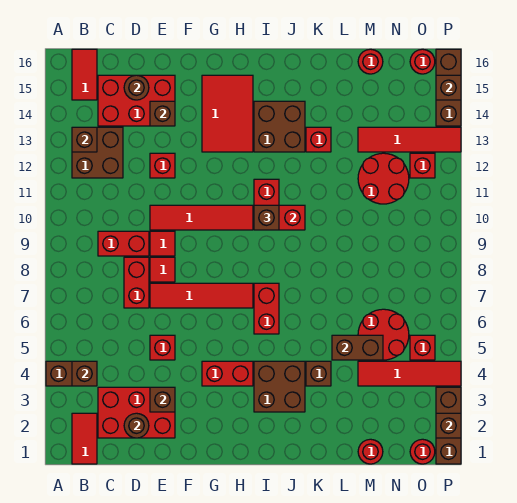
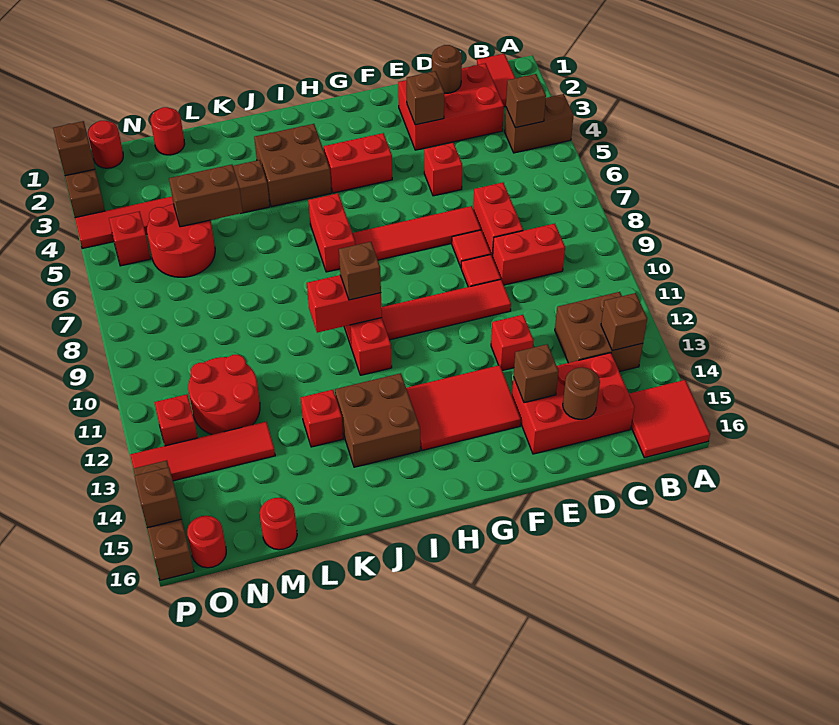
red 1x2 tile [72,49,97,100] -> red 2x2 tile [629,380,710,458]
red 2x3 tile [202,75,253,152] -> red 2x3 tile turned to [406,365,521,450]

